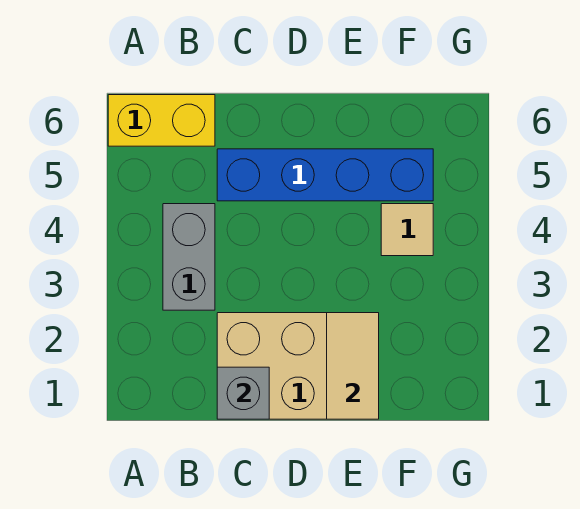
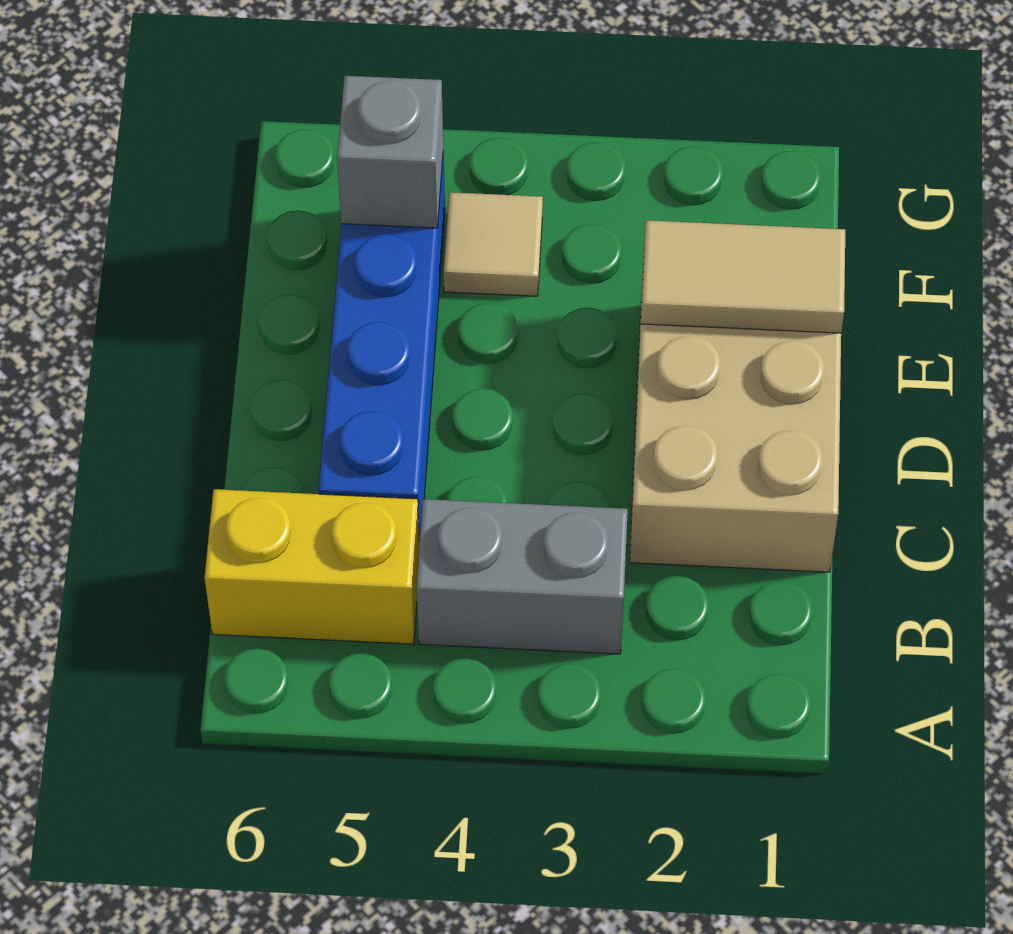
yellow 1x2 brick [108,95,215,146] -> yellow 1x2 brick turned to [205,489,420,644]
grey 1x1 brick [217,367,269,419] -> grey 1x1 brick moved to [337,76,443,228]

